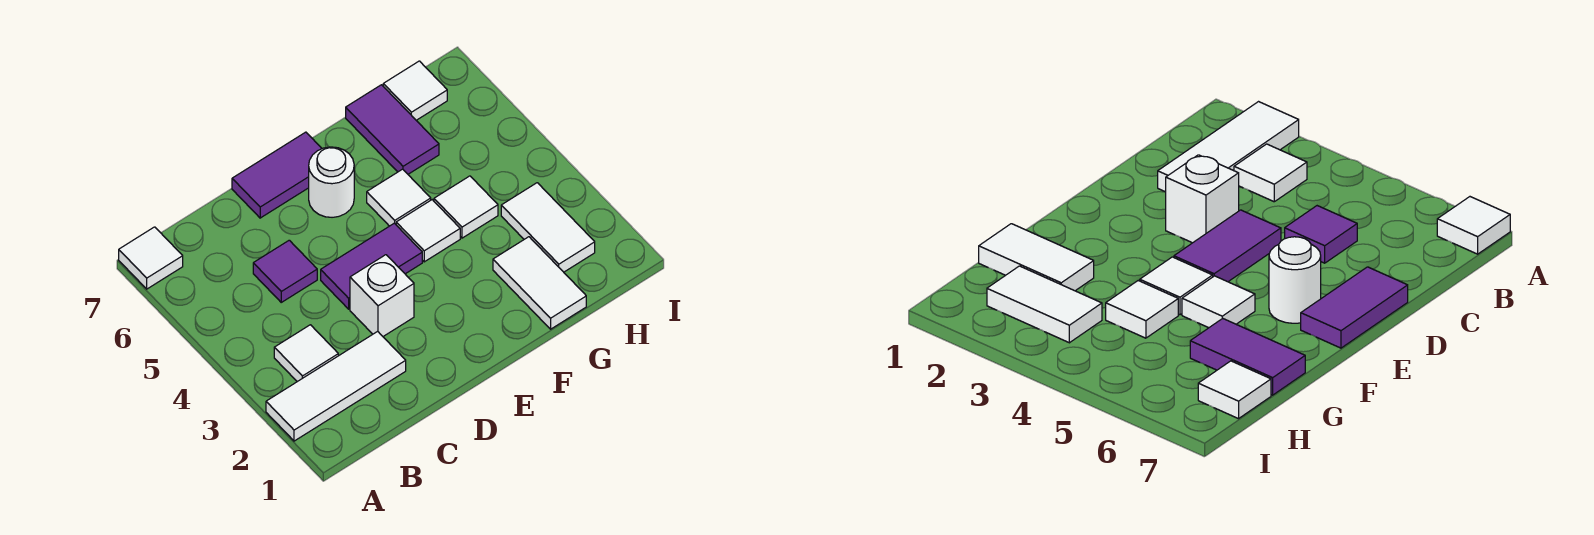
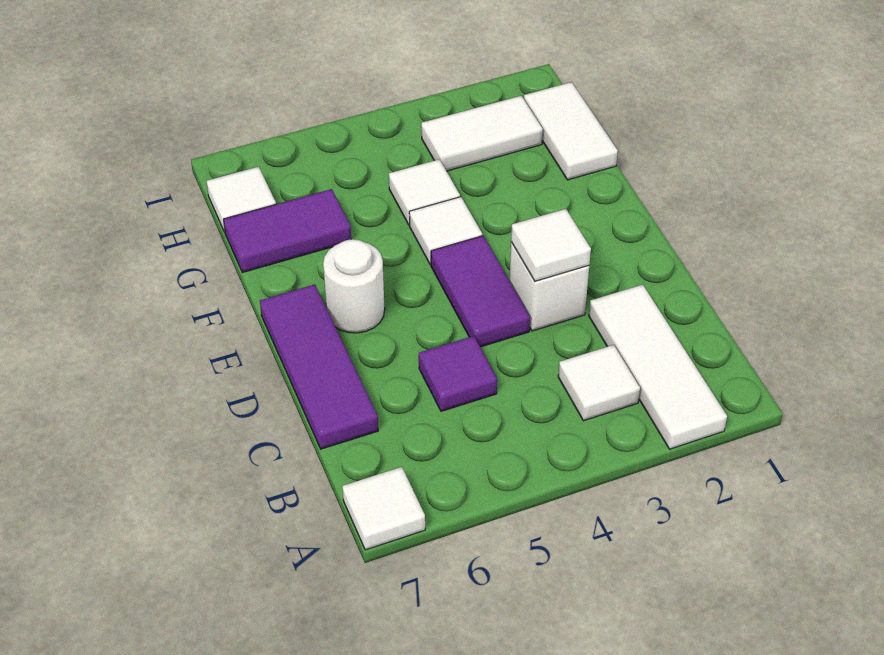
purple 1x2 tile [232,132,322,218] -> purple 1x3 tile [260,284,378,449]
white 1x1 tile [367,169,431,226] -> white 1x1 tile moved to [511,209,591,281]
white 1x2 tile [493,237,586,329] -> white 1x2 tile turned to [524,82,618,180]

